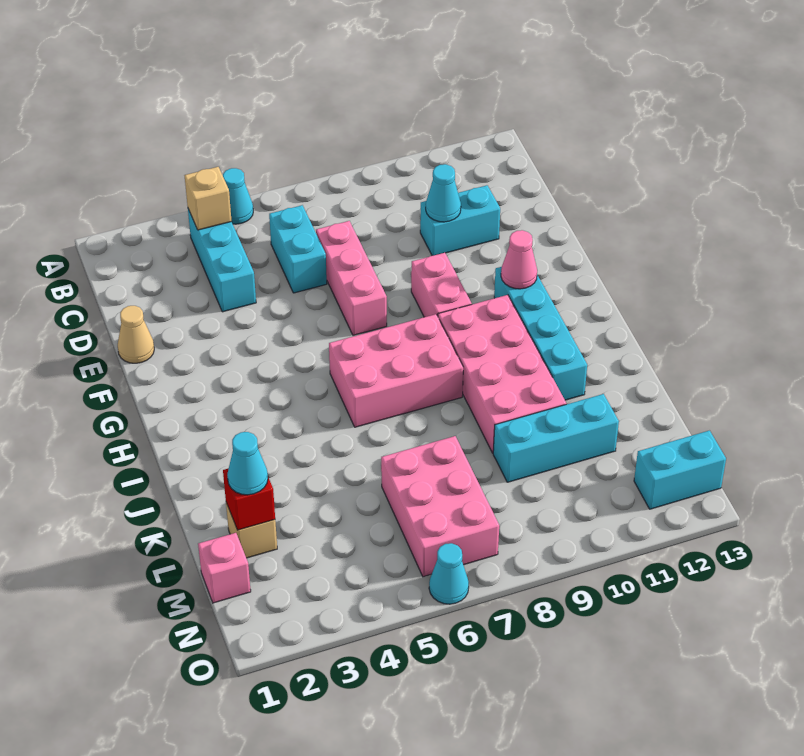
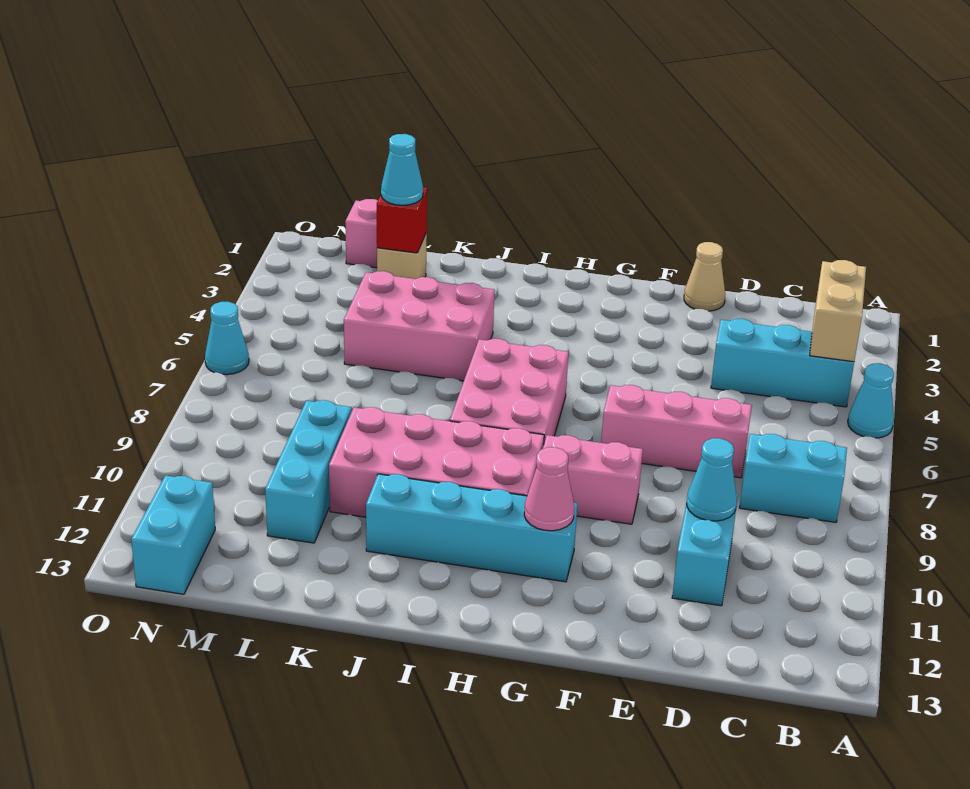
tan 1x1 brick [184,167,232,230] -> tan 1x2 brick [810,260,866,362]
cyan 1x2 brick [269,205,327,293] -> cyan 1x2 brick moved to [739,434,847,522]
pink 2x3 brick [381,436,499,577] -> pink 2x3 brick moved to [344,271,495,381]

